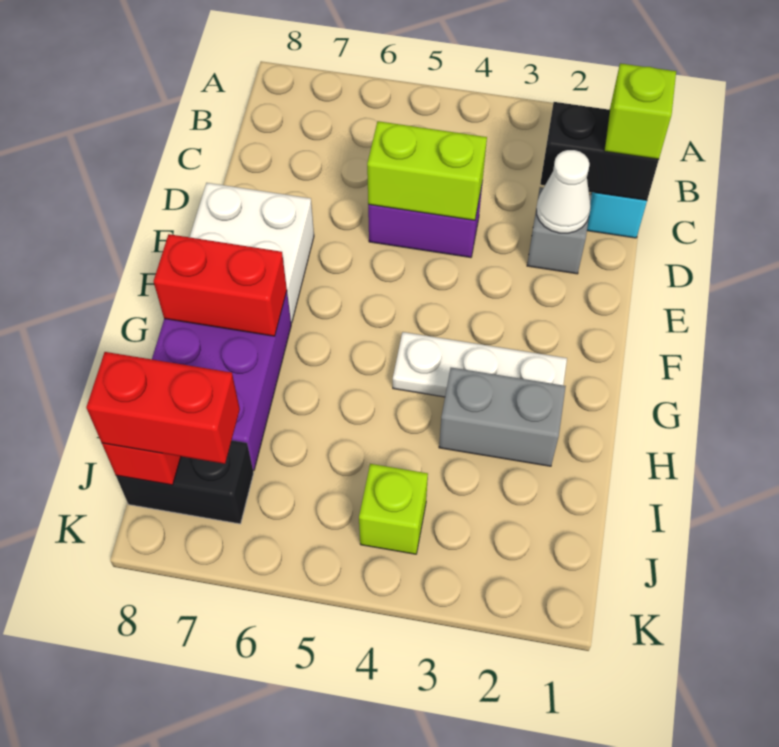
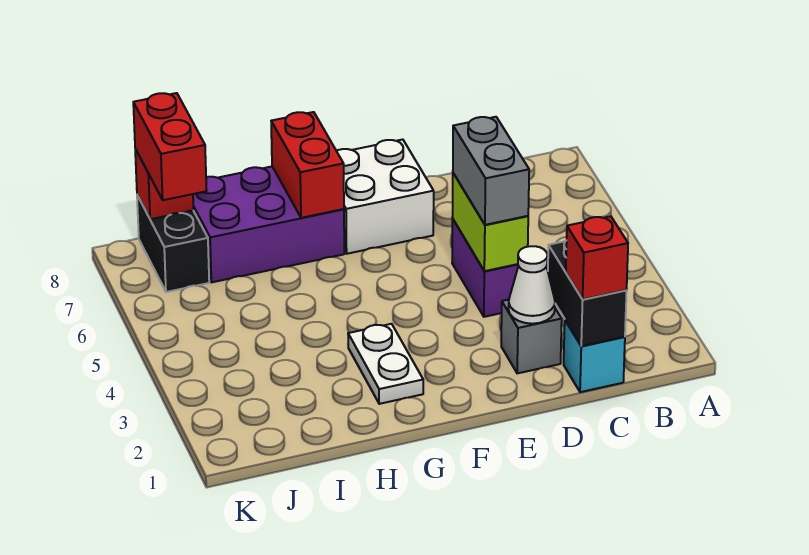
lime 1x1 brick [604,63,676,159] -> red 1x1 brick [566,216,628,299]
white 1x3 plate [393,332,567,397] -> white 1x2 plate [348,324,423,404]
grey 1x2 brick [439,368,566,466] -> grey 1x2 brick moved to [453,117,529,225]
lime 1x1 brick [359,464,428,554] -> none

